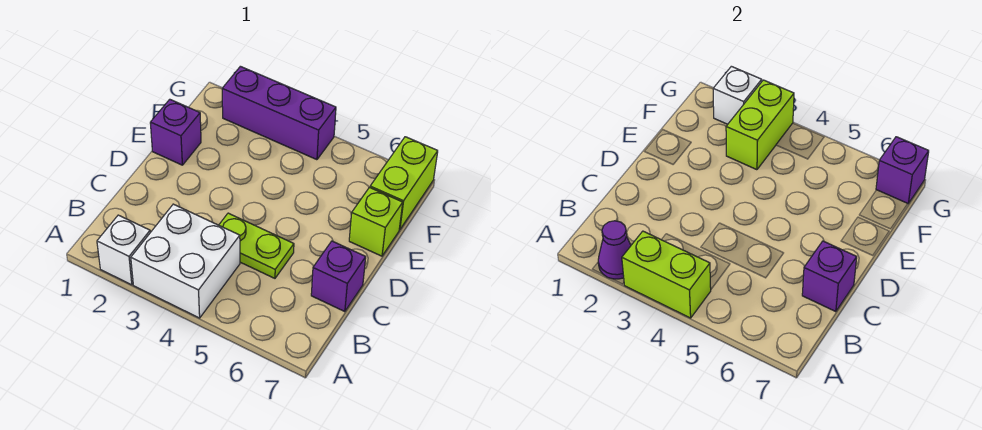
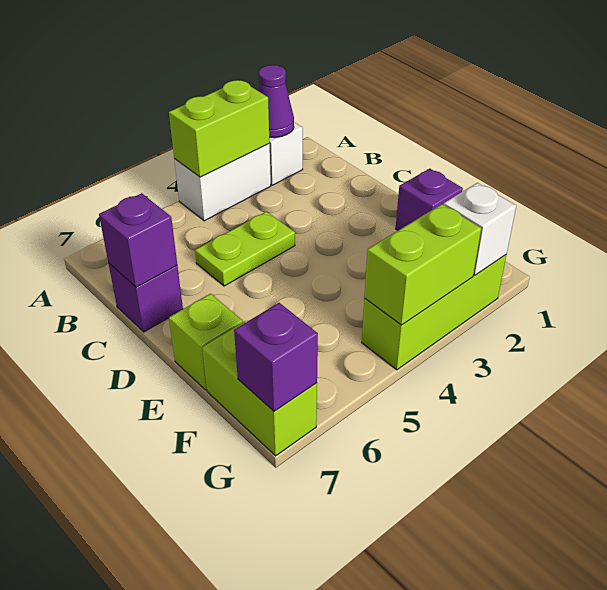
white 2x2 brick [131,204,240,318] -> white 1x2 brick [174,144,271,221]
lime 1x2 brick [726,80,794,170] -> lime 1x2 brick turned to [364,204,481,325]
purple 1x3 brick [222,66,336,160] -> lime 1x3 brick [362,255,506,370]

